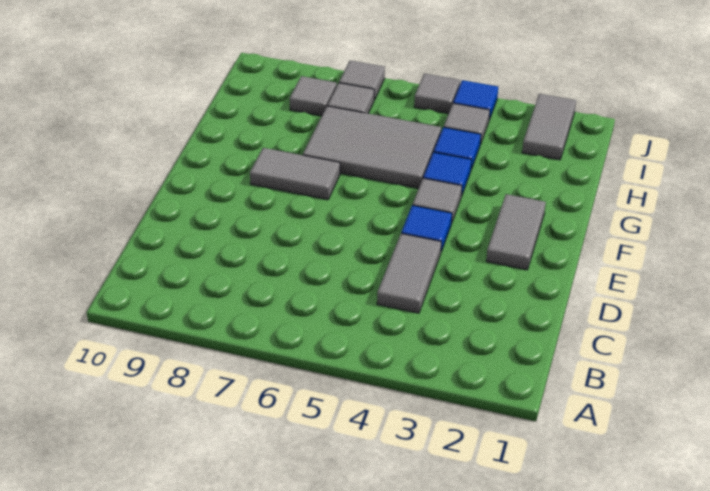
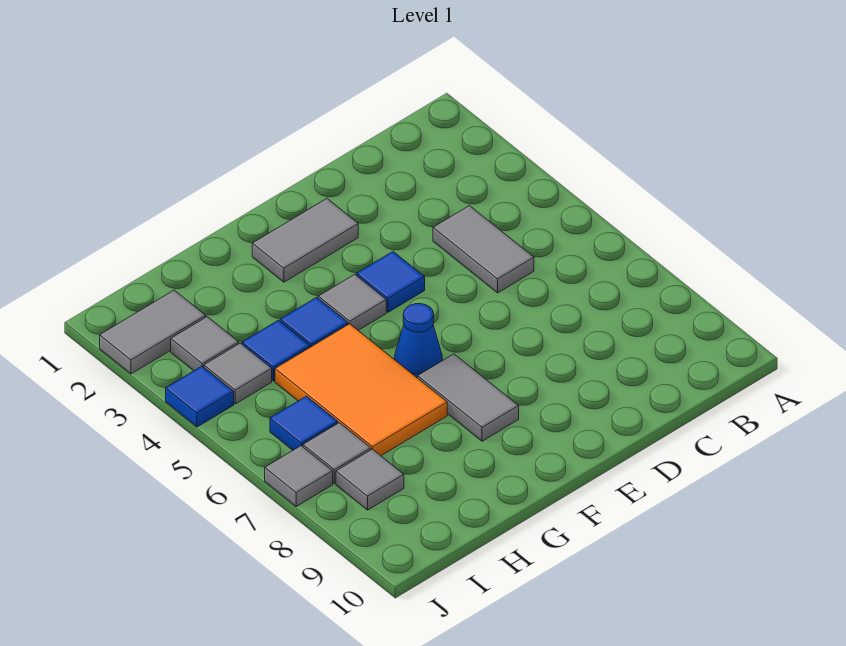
grey 1x2 tile [377,234,441,313] -> grey 1x2 tile turned to [433,206,534,293]
none -> blue 1x1 cone [395,304,442,378]
grey 2x3 tile [303,106,441,188] -> orange 2x3 tile [275,324,447,456]
none -> blue 1x1 tile [270,396,338,450]
grey 1x1 tile [414,74,460,114] -> grey 1x1 tile moved to [171,317,239,371]

